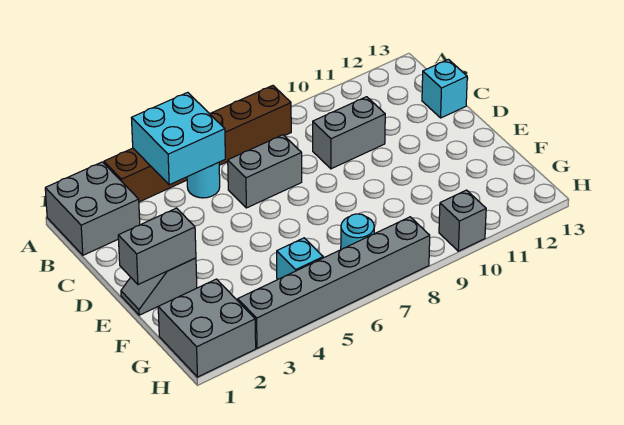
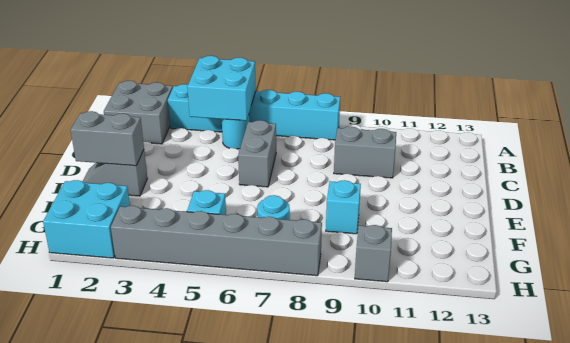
brown 1x6 brick [104,86,291,202] -> cyan 1x6 brick [168,84,340,140]
grey 1x2 brick [228,135,302,208] -> grey 1x2 brick turned to [238,120,276,187]
cyan 1x1 brick [422,59,467,118] -> cyan 1x1 brick moved to [326,180,361,234]
grey 2x2 brick [158,279,256,377] -> cyan 2x2 brick [43,180,130,258]

